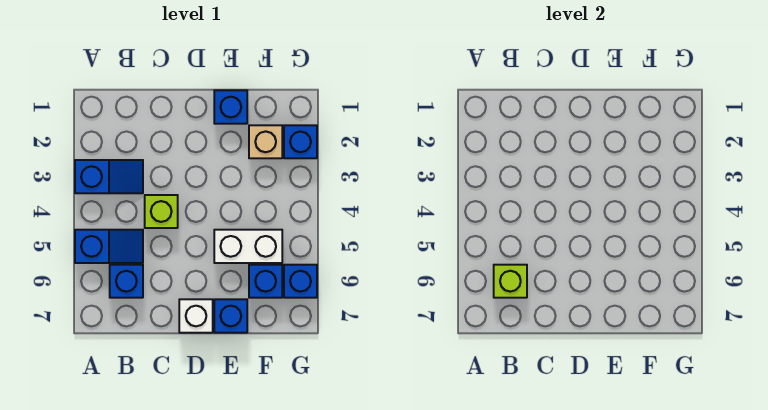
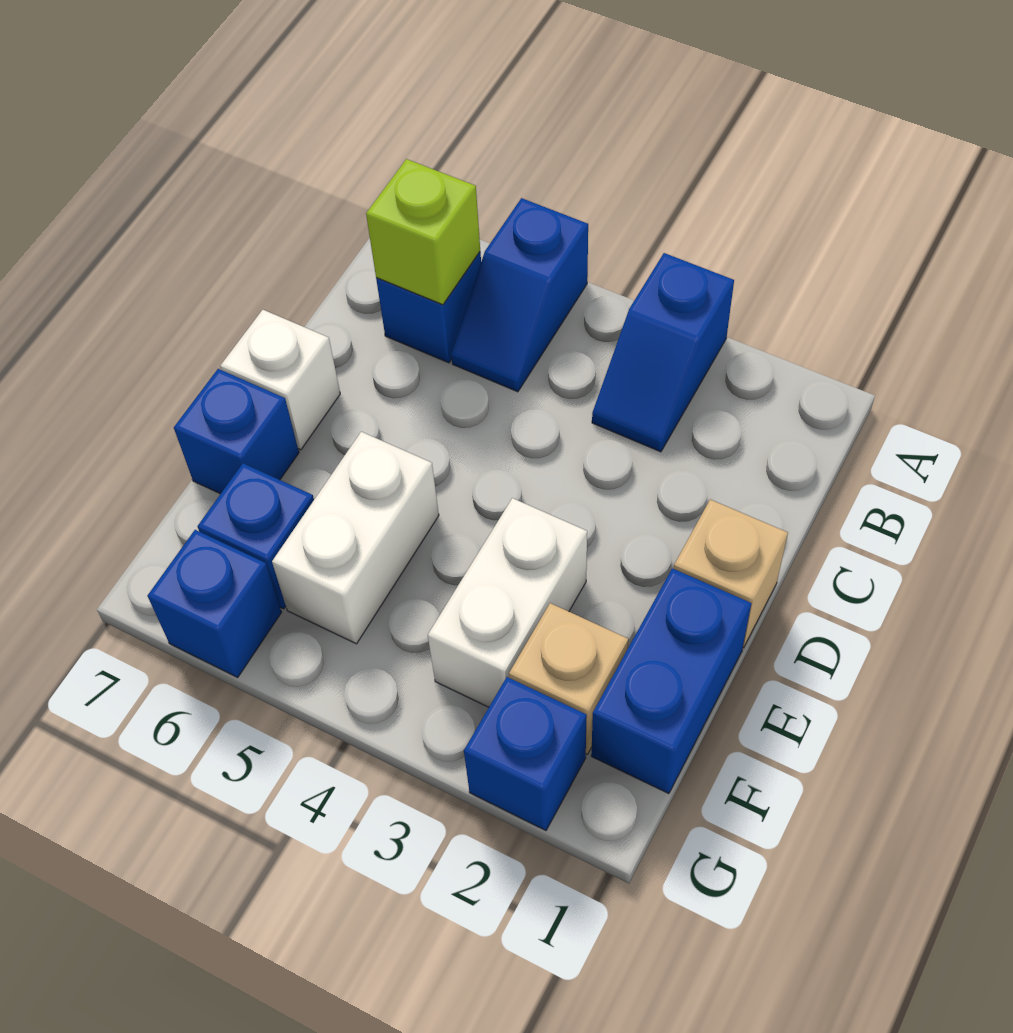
lime 1x1 brick [145,195,178,228] -> none
none -> tan 1x1 brick [674,499,788,648]
blue 1x1 brick [214,90,247,124] -> blue 1x2 brick [591,568,751,794]
none -> white 1x2 brick [428,498,587,707]

